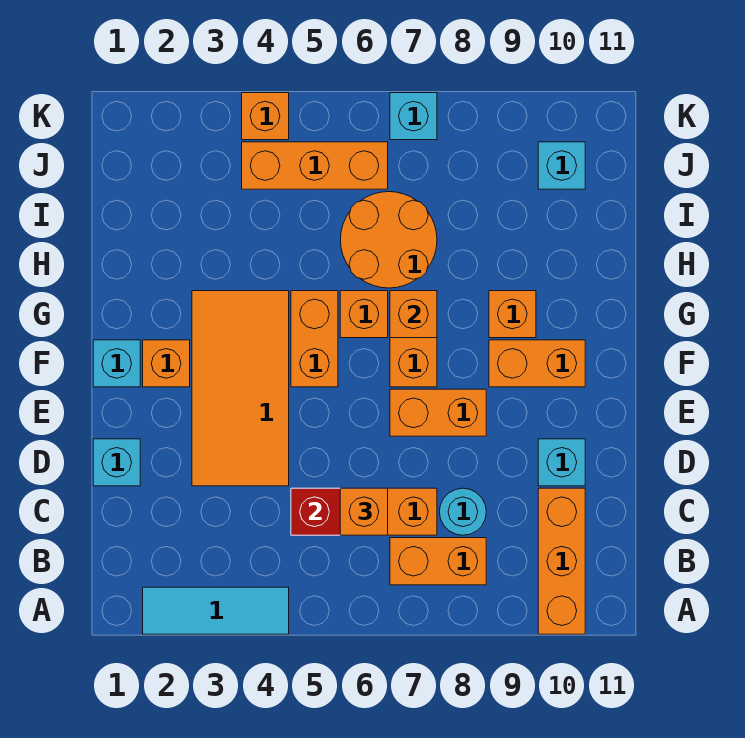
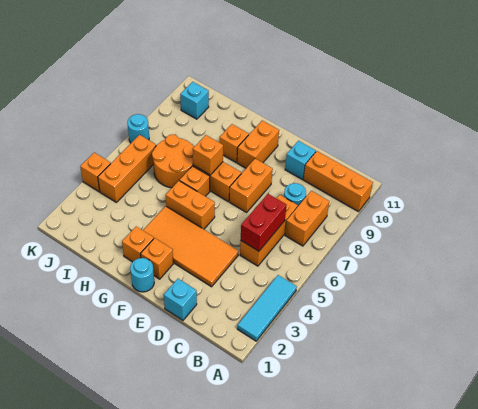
orange 1x1 brick [340,488,388,535] -> orange 1x1 brick moved to [122,226,154,262]
cyan 1x1 brick [93,340,140,387] -> cyan 1x1 round brick [130,258,154,292]
cyan 1x1 brick [390,93,437,140] -> cyan 1x1 round brick [127,114,149,143]

